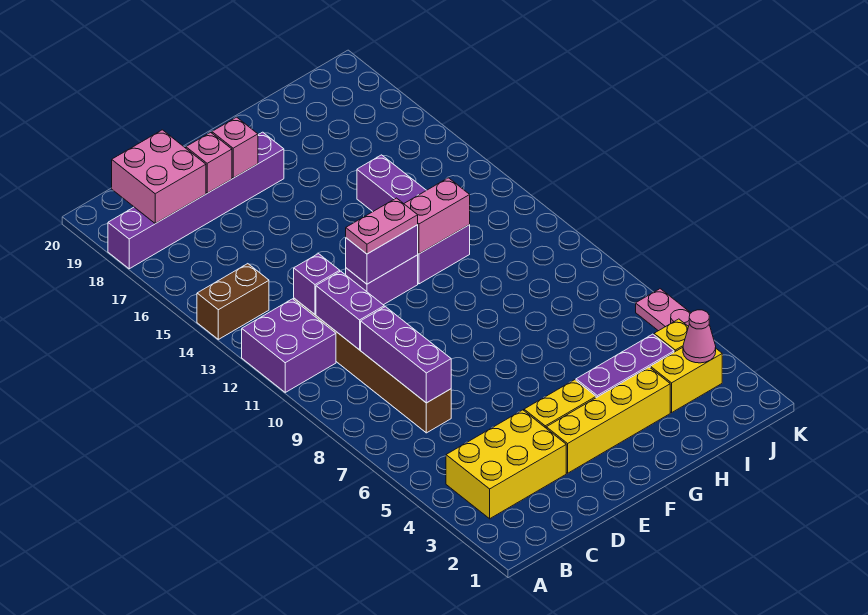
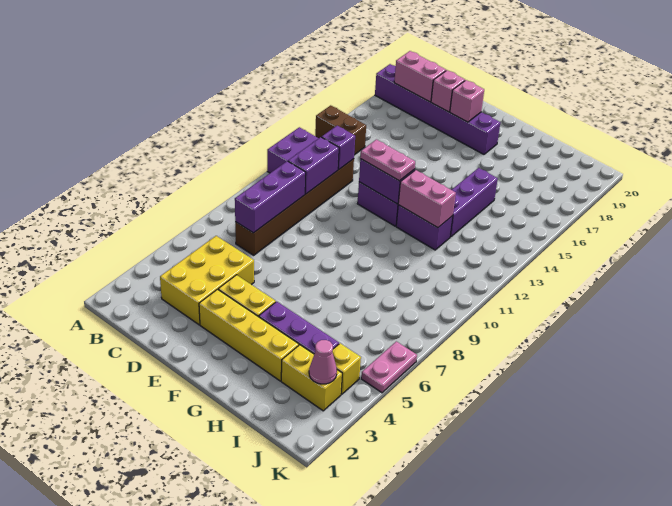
yellow 2x3 brick [446,410,566,519] -> yellow 2x3 brick turned to [160,236,254,325]
pink 2x2 brick [112,130,206,224] -> pink 1x2 brick [394,51,446,102]

